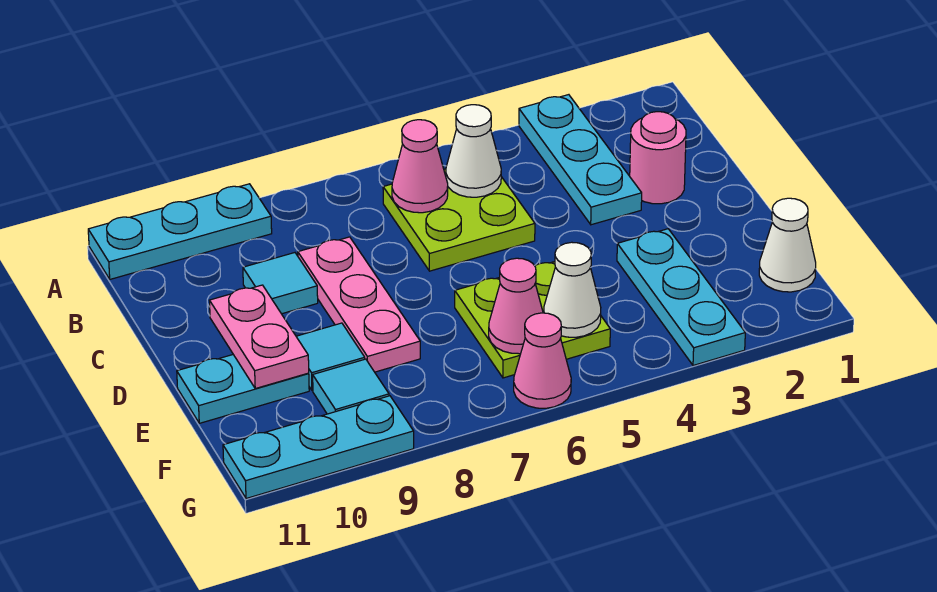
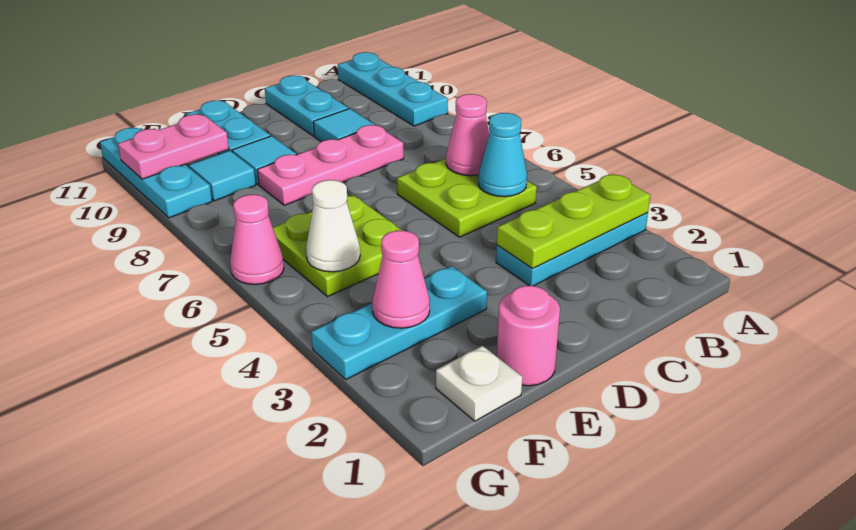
none -> lime 1x3 plate [497,174,650,268]
white 1x1 cone [446,105,501,197] -> cyan 1x1 cone [478,113,527,197]
pink 1x1 round brick [630,112,686,204] -> pink 1x1 round brick moved to [497,286,560,386]
none -> cyan 1x2 plate [265,75,348,136]
pink 1x2 plate [209,285,309,388] -> pink 1x2 plate moved to [118,114,229,179]
white 1x1 cone [759,198,816,292] -> white 1x1 plate [436,346,522,421]
pink 1x1 cone [489,258,543,354] -> pink 1x1 cone moved to [372,230,430,328]

